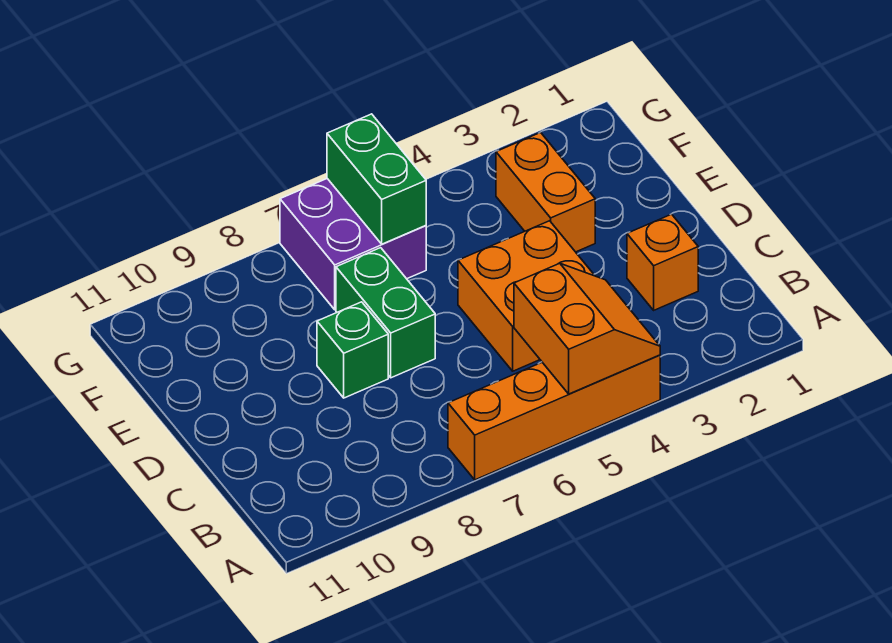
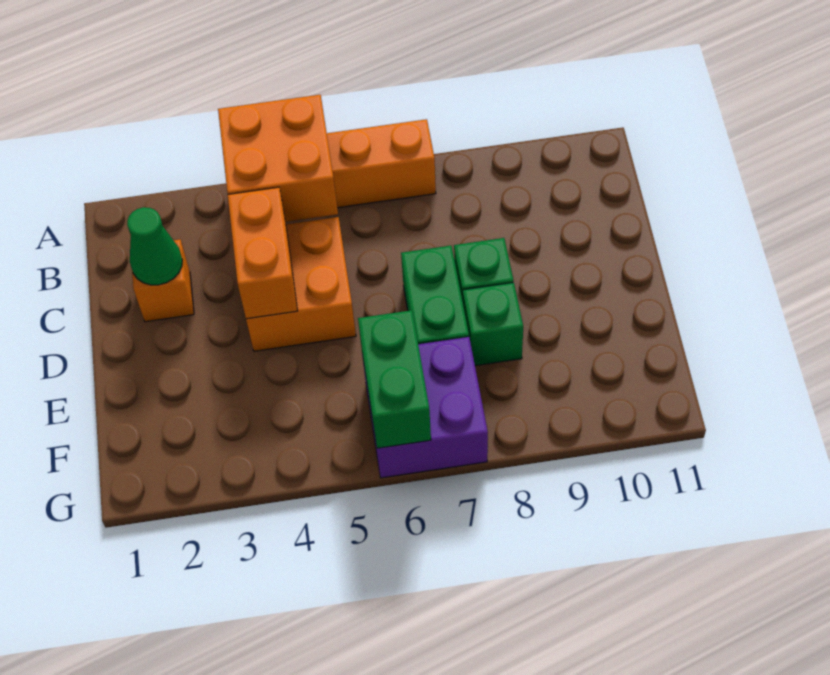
orange 2x2 slope [514,263,660,394] -> orange 2x2 brick [218,95,338,222]
none -> green 1x1 cone [127,207,182,285]
orange 1x2 brick [496,132,595,252] -> orange 1x2 brick moved to [228,187,298,319]
none -> green 1x1 brick [463,283,523,366]

